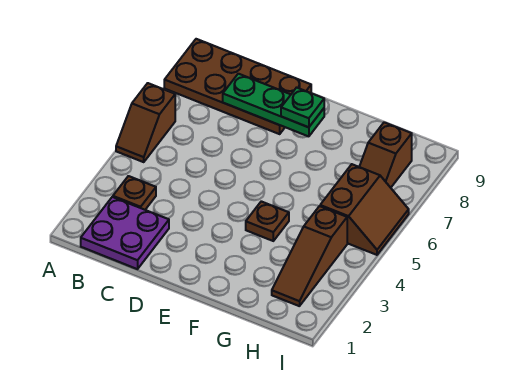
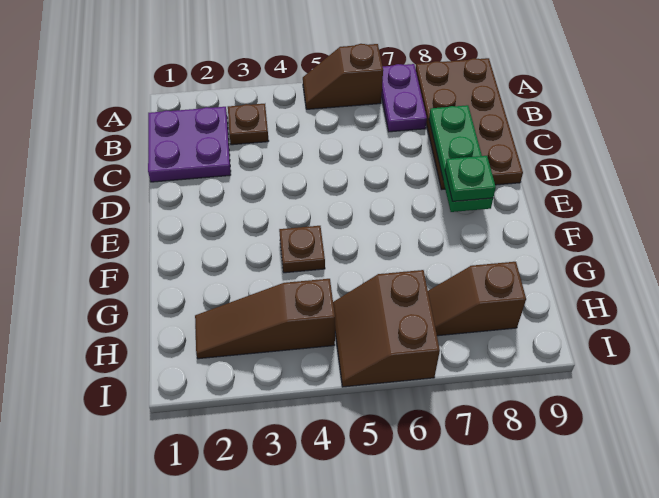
none -> purple 1x2 plate [382,64,427,132]
brown 2x2 slope [320,164,409,255] -> brown 2x2 slope turned to [333,270,440,387]

